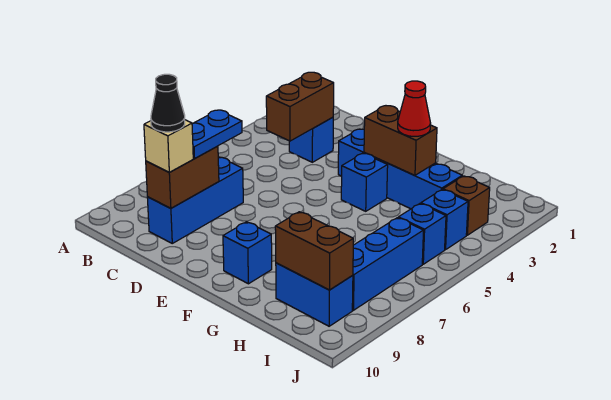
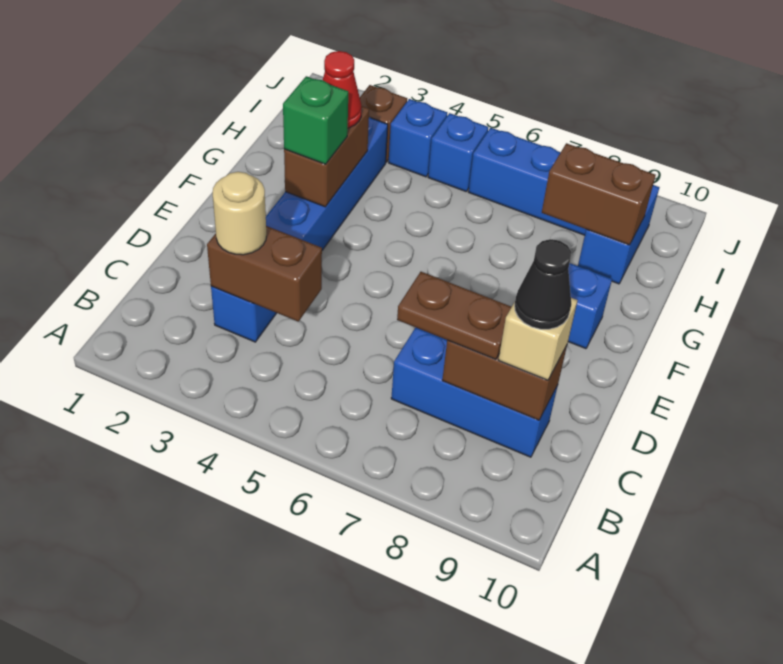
none -> tan 1x1 round brick [213,172,266,255]
blue 1x2 plate [192,110,242,158] -> brown 1x2 plate [397,272,511,359]
none -> green 1x1 brick [283,76,348,164]
blue 1x1 brick [341,154,388,211] -> none
brown 1x2 brick [275,212,353,290] -> brown 1x2 brick turned to [542,143,656,245]

